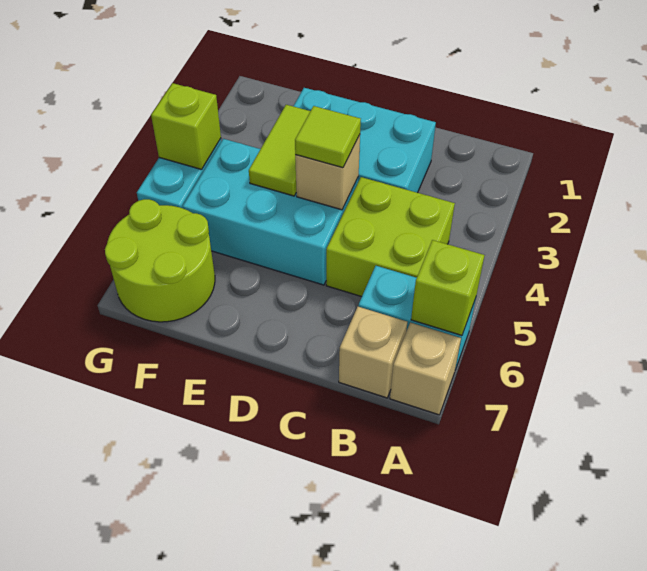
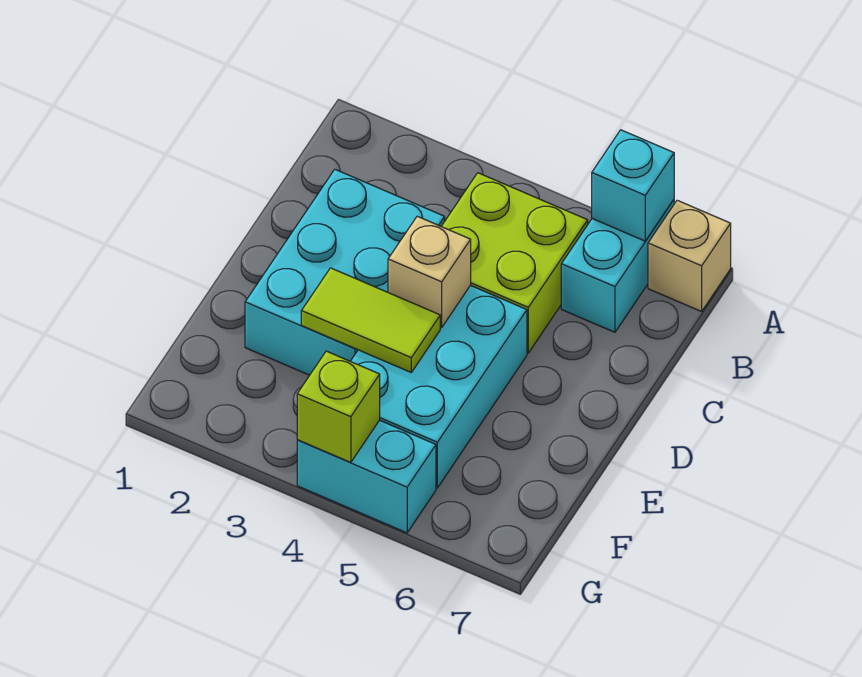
lime 1x1 brick [411,240,484,335] -> cyan 1x1 brick [592,130,674,241]
tan 1x1 brick [339,307,407,398] -> none
lime 1x1 tile [295,106,361,168] -> none
lime 2x2 round brick [105,199,215,322] -> none

